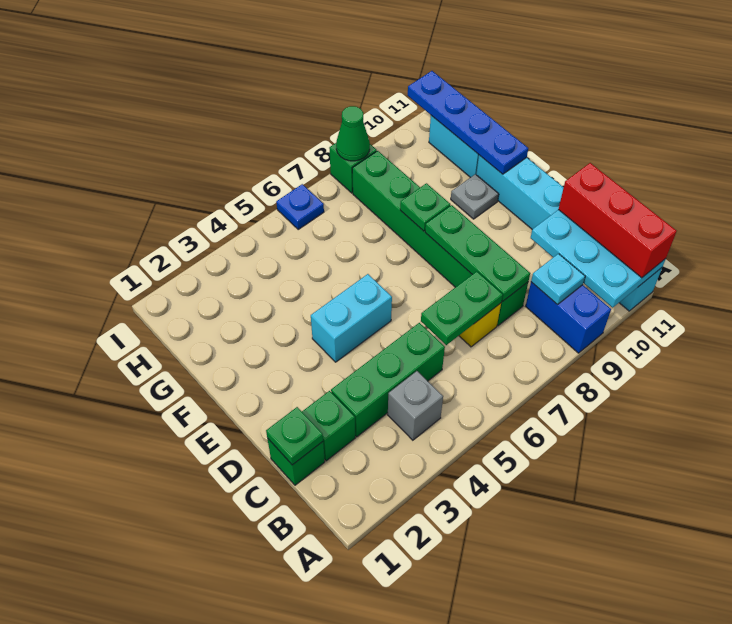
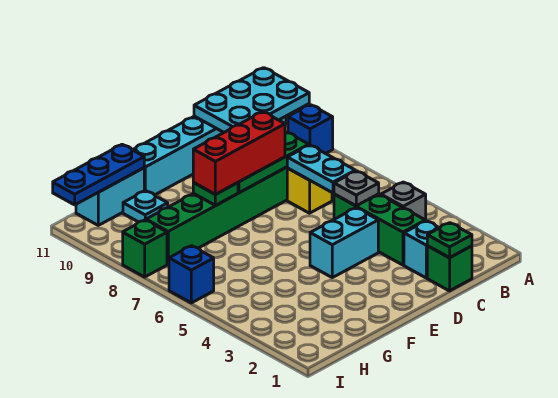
blue 1x2 brick [526,282,611,353] -> blue 1x1 brick [288,105,333,154]
red 1x3 brick [558,163,677,278] -> red 1x3 brick moved to [193,112,285,194]
cyan 1x1 plate [531,254,585,304] -> cyan 1x1 plate moved to [123,191,168,222]
green 1x1 brick [302,391,355,461] -> cyan 1x1 brick [404,221,439,278]
green 1x2 plate [421,272,503,345] -> cyan 1x2 plate [287,145,355,193]
cyan 1x2 brick [311,274,392,362] -> cyan 1x2 brick turned to [310,208,378,278]
grey 1x1 plate [451,174,499,219] -> grey 1x1 plate moved to [334,171,379,206]
blue 1x4 plate [408,71,528,174] -> blue 1x3 plate [53,144,144,205]
blue 1x1 plate [276,184,324,229] -> blue 1x1 brick [169,246,214,303]
green 1x1 cone [336,106,370,161] -> none

